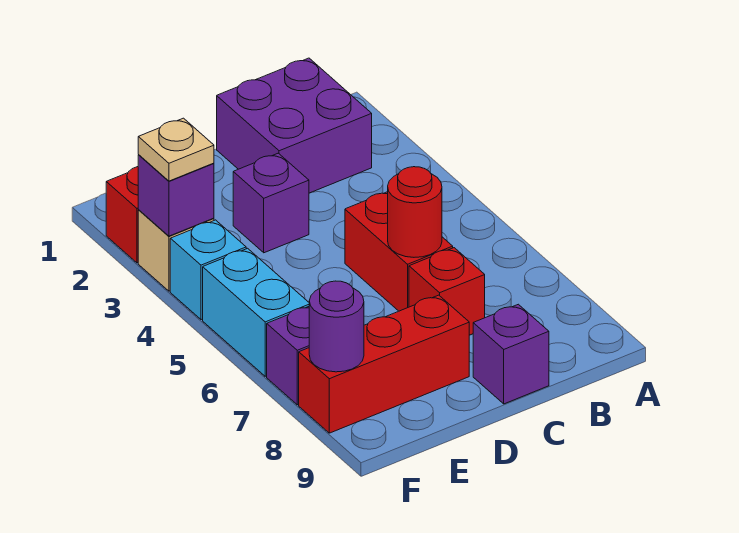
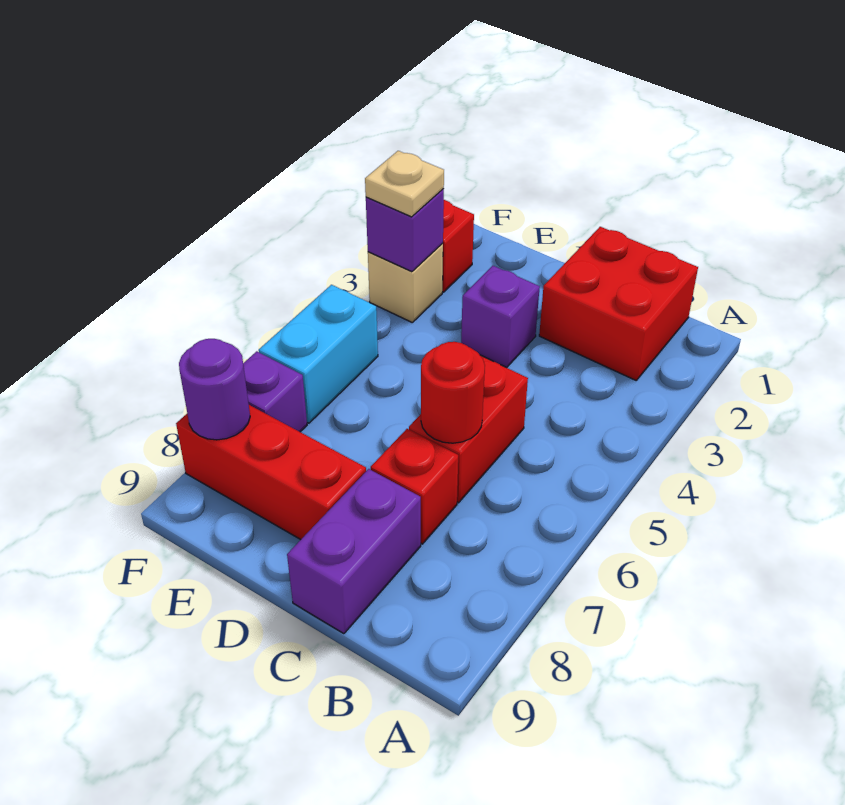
purple 2x2 brick [217,58,372,193] -> red 2x2 brick [539,227,698,380]
purple 1x1 brick [473,304,549,404] -> purple 1x2 brick [287,469,421,634]
cyan 1x1 brick [170,220,246,320] -> none

